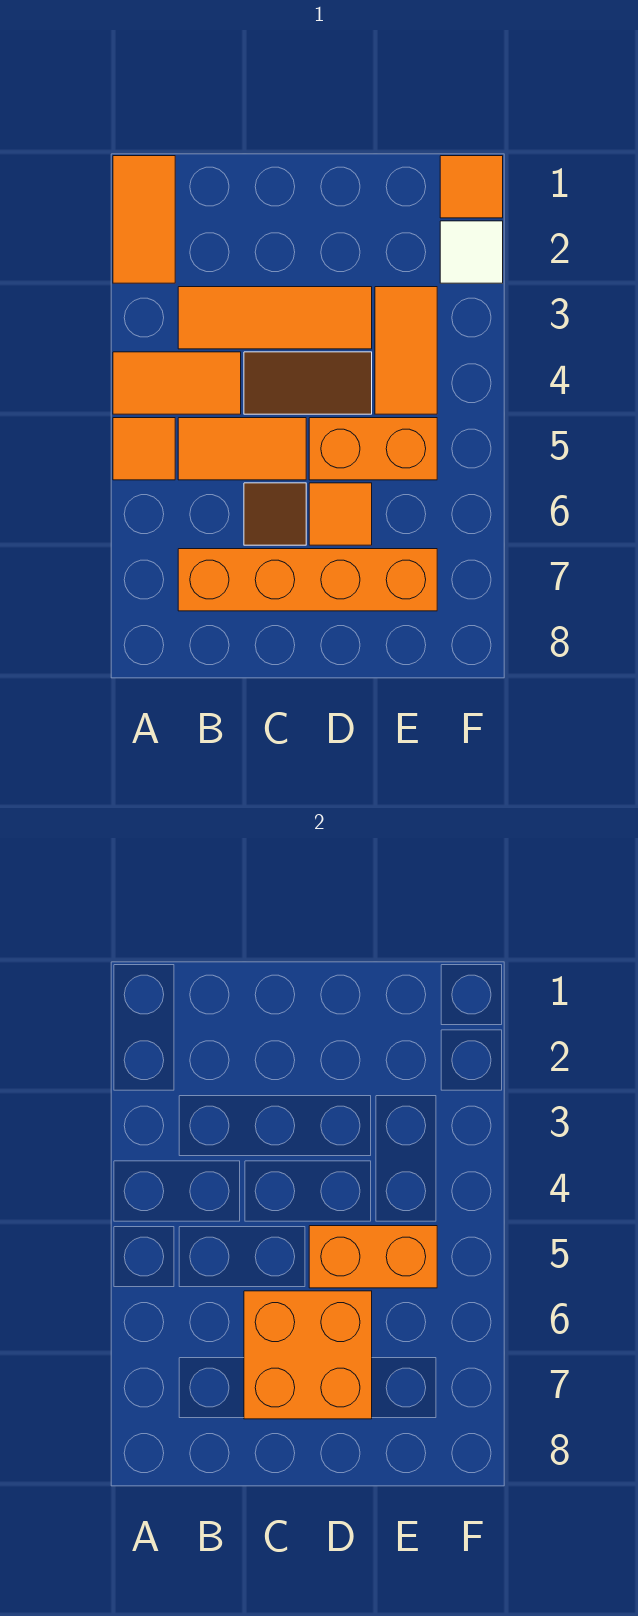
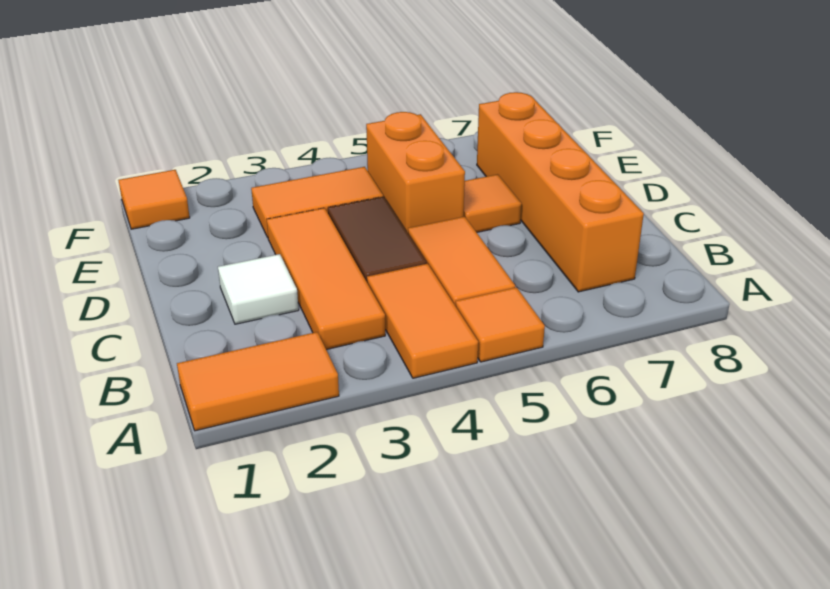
brown 1x1 tile [244,483,306,545] -> none
orange 2x2 brick [244,1291,372,1419] -> none
orange 1x2 brick [309,1226,437,1288] -> none
white 1x1 tile [440,221,503,283] -> white 1x1 tile moved to [218,254,299,324]

